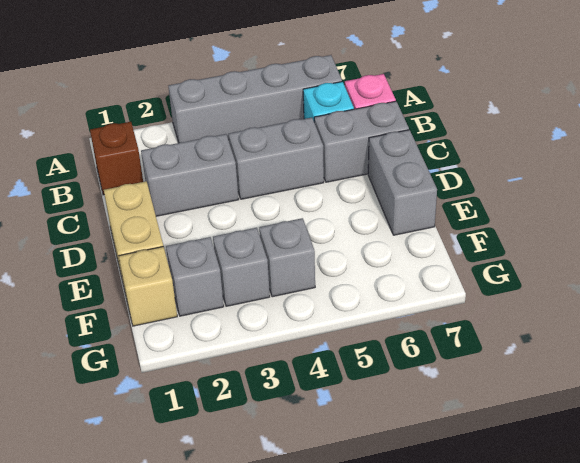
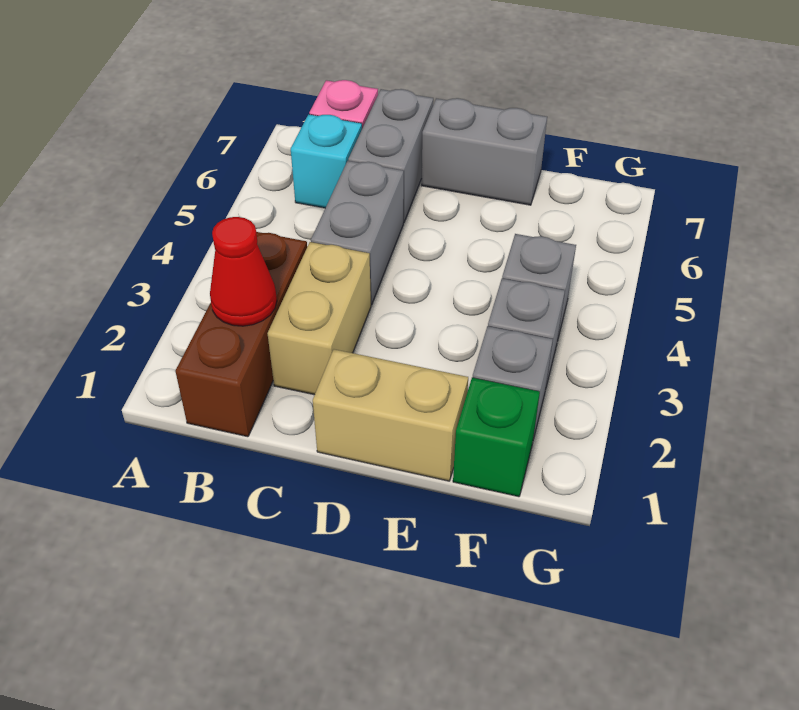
grey 1x4 brick [168,55,342,143] -> none
brown 1x1 brick [90,122,143,195] -> brown 1x3 brick [175,232,307,437]
none -> red 1x1 cone [210,217,277,326]
grey 1x2 brick [141,134,239,216] -> tan 1x2 brick [267,242,371,395]
tan 1x1 brick [119,247,177,326] -> green 1x1 brick [453,378,540,497]

